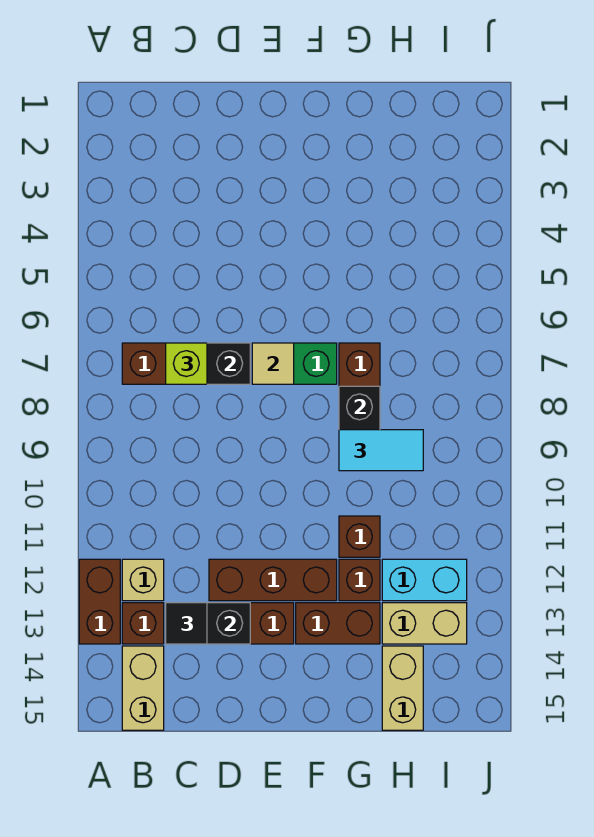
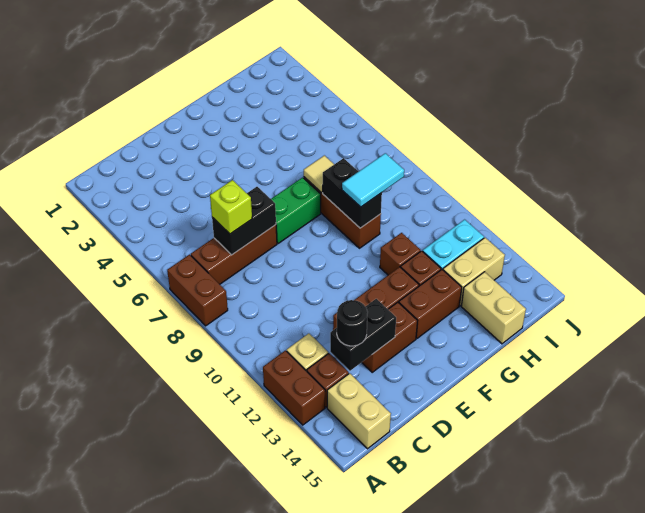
none -> brown 1x2 brick [167,255,228,326]
black 1x1 tile [166,603,207,644] -> black 1x1 round brick [337,300,368,346]
tan 1x1 tile [252,343,294,384] -> tan 1x1 tile moved to [304,155,334,193]

